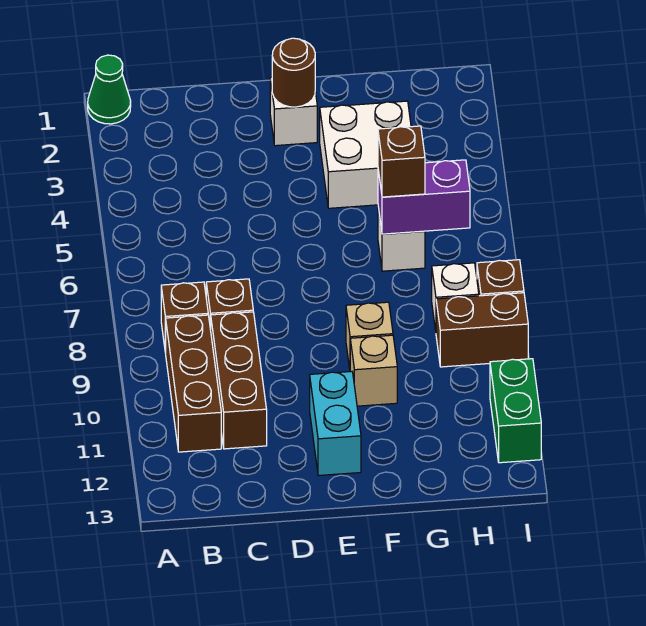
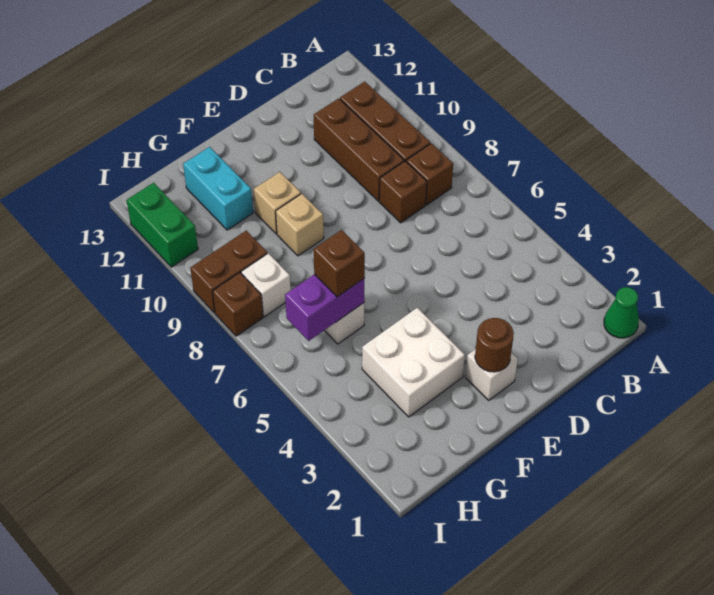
cyan 1x2 brick [310,372,361,476] -> cyan 1x2 brick moved to [183,147,253,230]

